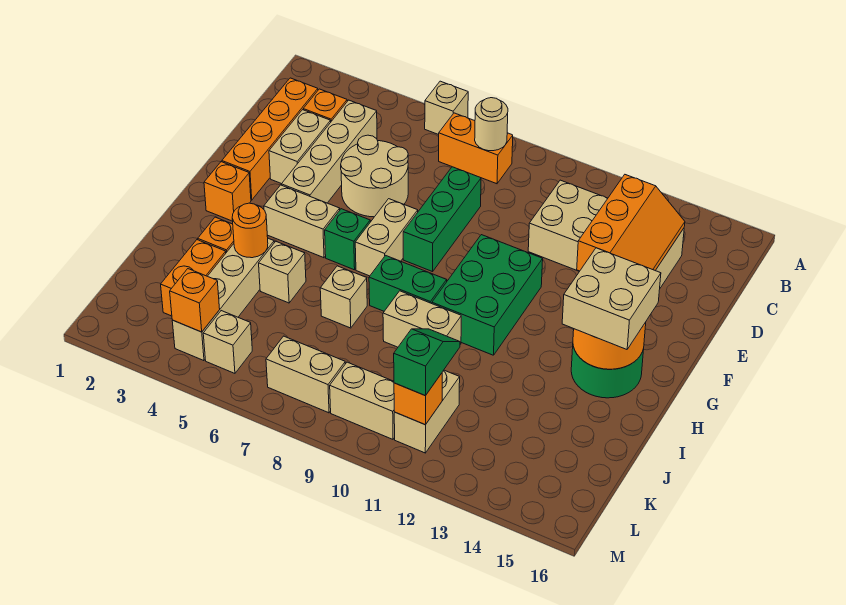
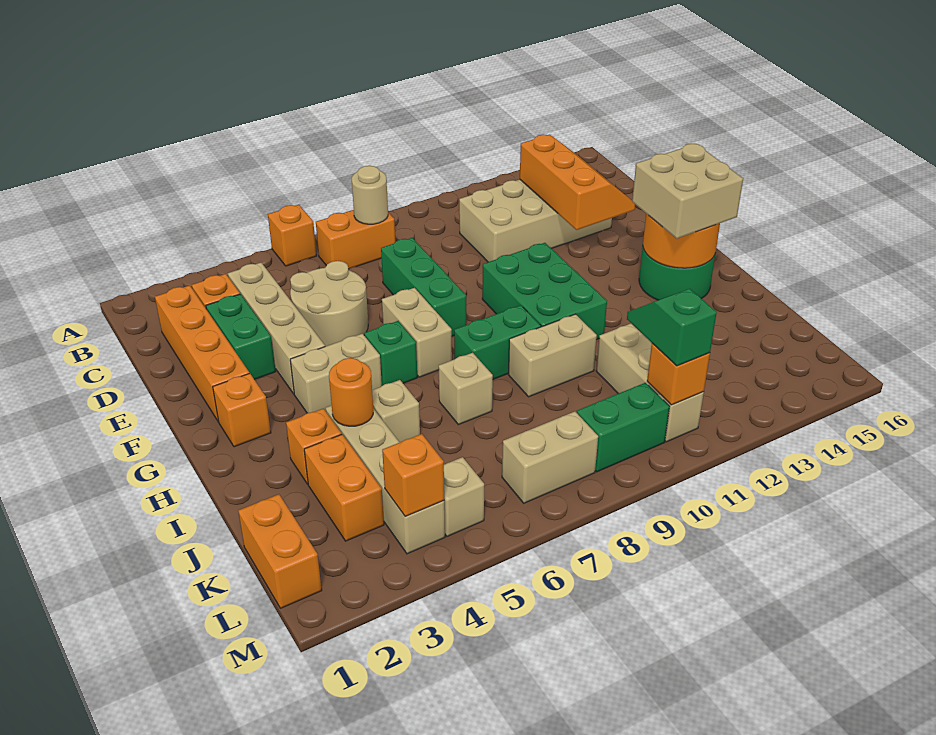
tan 1x1 brick [425,81,468,135] -> orange 1x1 brick [268,205,317,266]
tan 1x2 brick [269,110,331,184] -> green 1x2 brick [206,294,276,380]
none -> orange 1x2 brick [238,494,322,608]
tan 1x2 brick [394,370,460,453] -> tan 1x3 brick [596,324,704,442]
tan 1x2 brick [330,362,395,439] -> green 1x2 brick [577,383,670,472]

